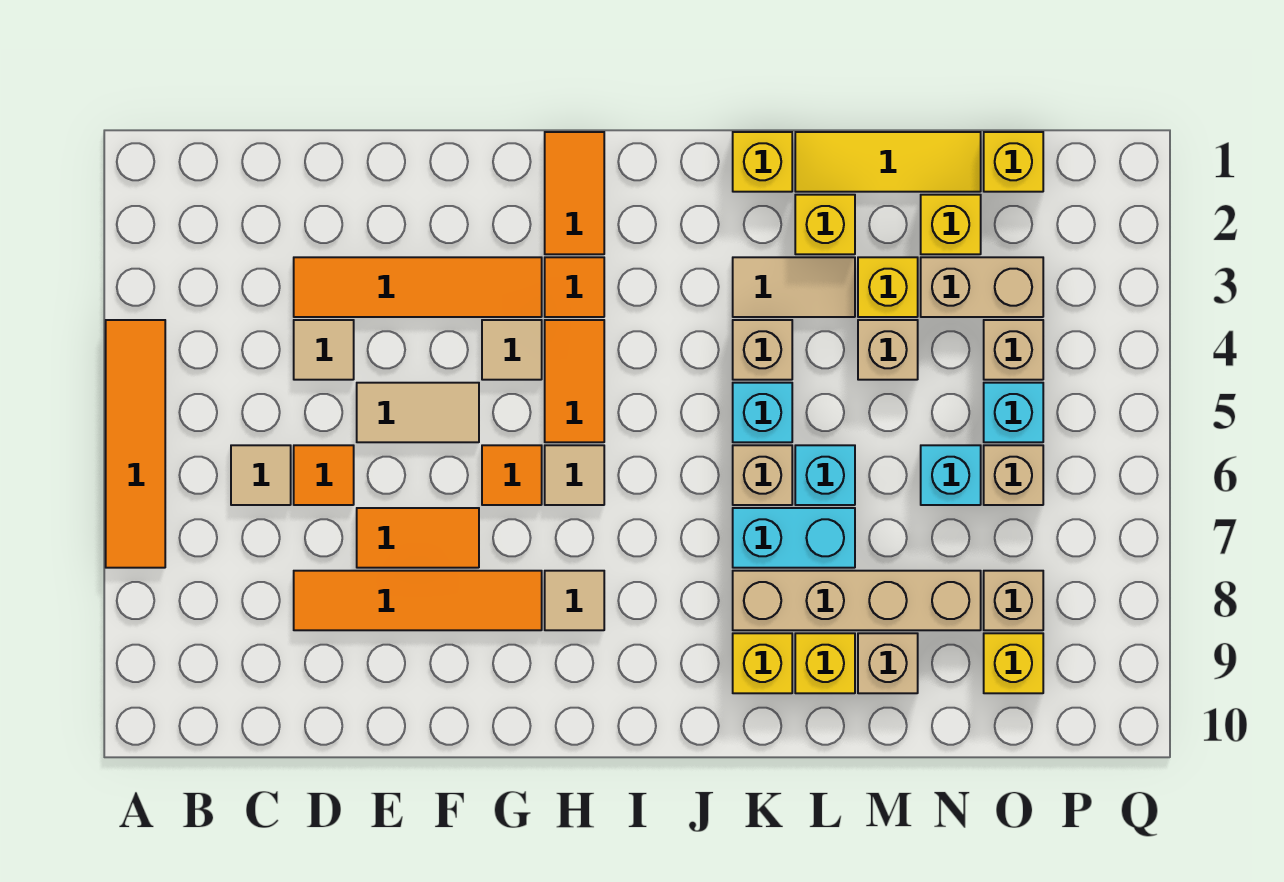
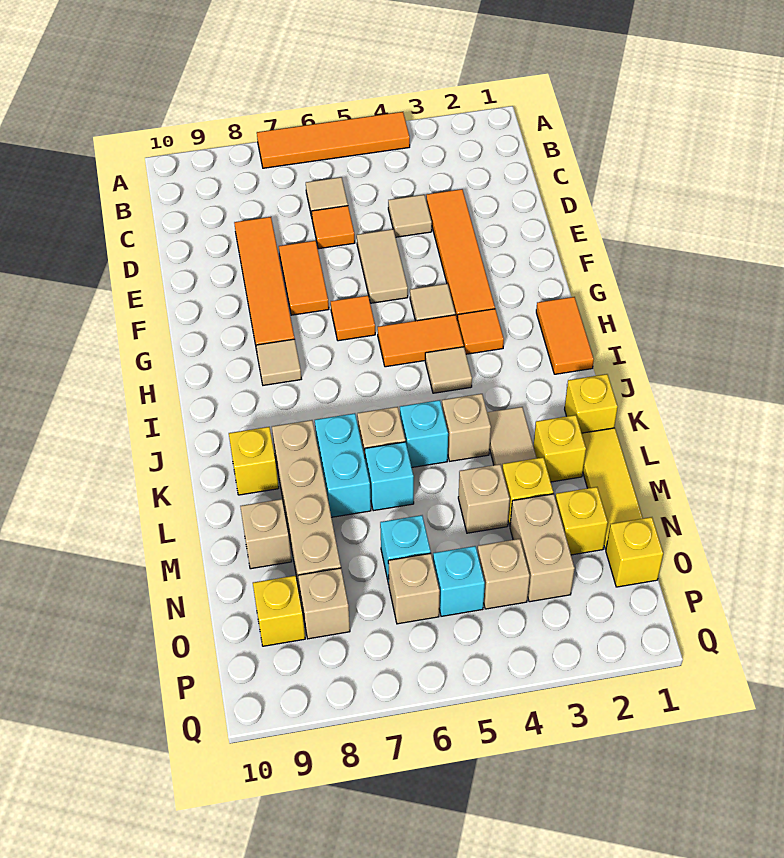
orange 1x2 tile [545,132,604,254] -> orange 1x2 tile turned to [536,297,594,374]
tan 1x1 tile [545,445,604,505] -> tan 1x1 tile moved to [425,347,472,393]
yellow 1x1 brick [795,633,855,693] -> none

